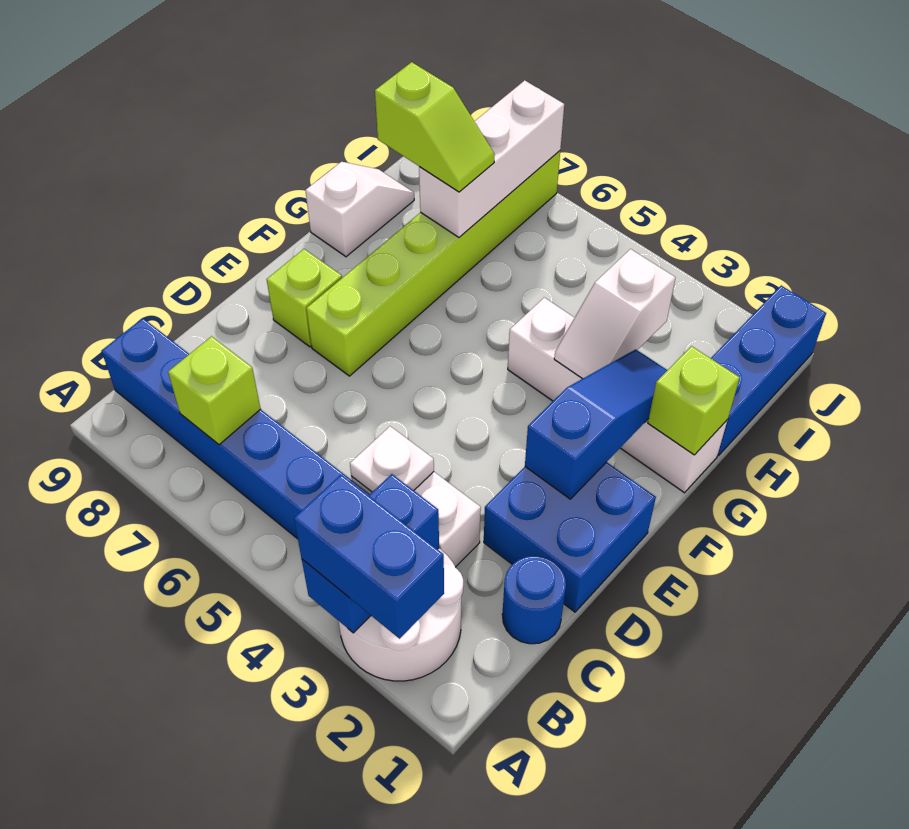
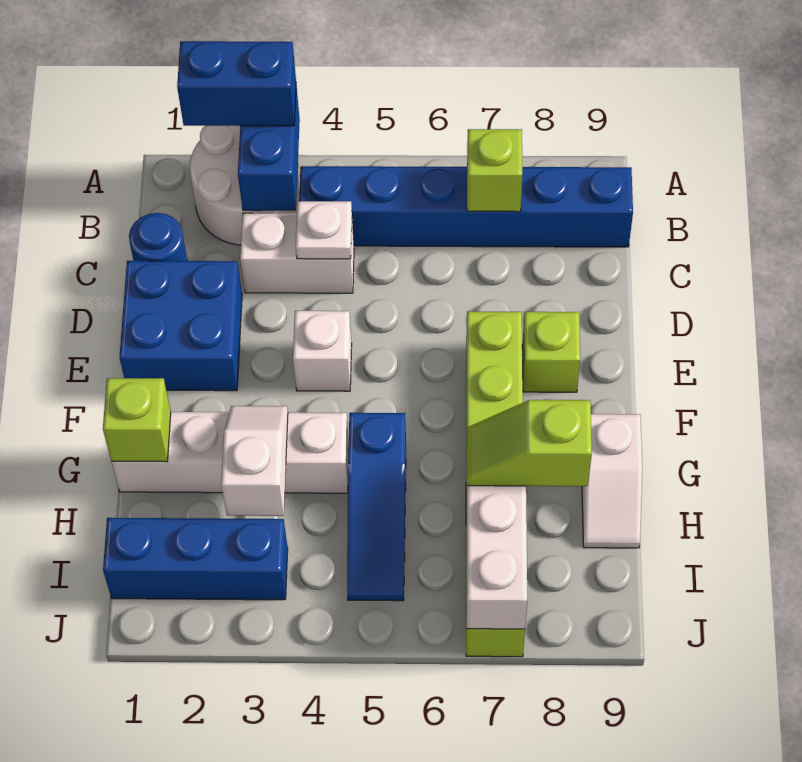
blue 1x3 slope [525,349,667,499] -> blue 1x3 slope moved to [347,413,406,601]
none -> white 1x1 brick [293,311,352,391]
blue 1x3 brick [711,286,826,456] -> blue 1x3 brick turned to [103,518,288,600]

